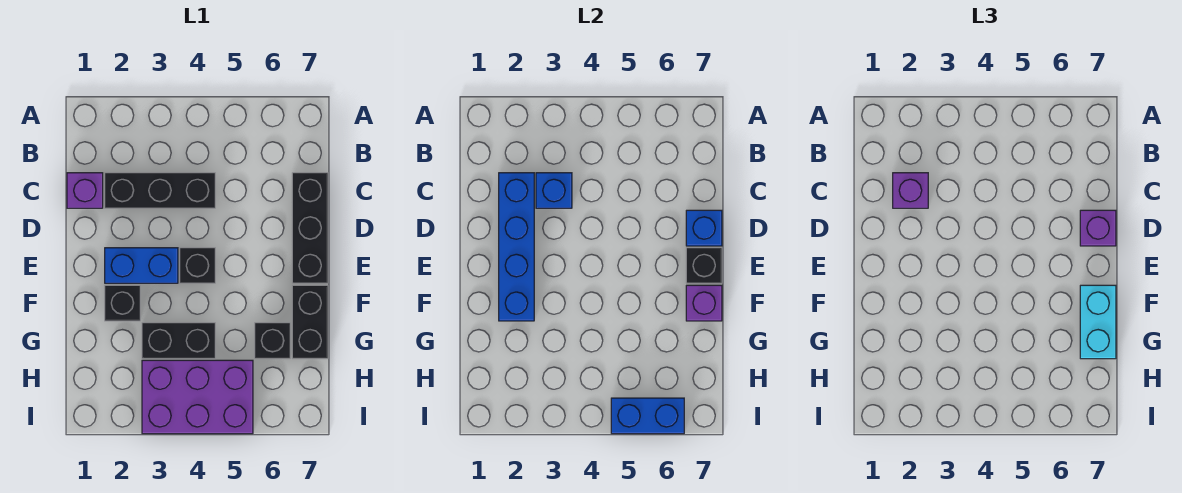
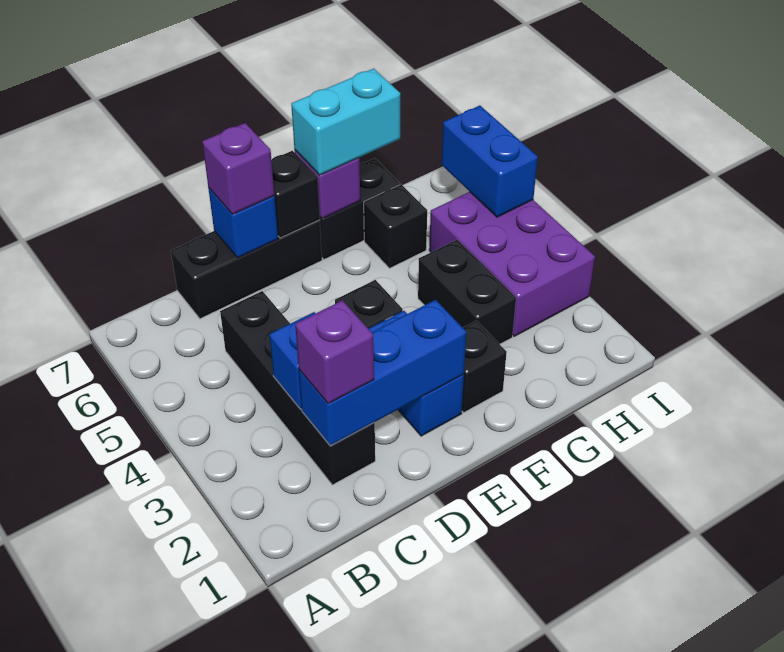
purple 1x1 brick [67,173,103,208] -> none
black 1x3 brick [105,173,215,208] -> black 1x4 brick [220,291,375,485]
blue 1x4 brick [499,173,534,321] -> blue 1x3 brick [299,300,466,446]

